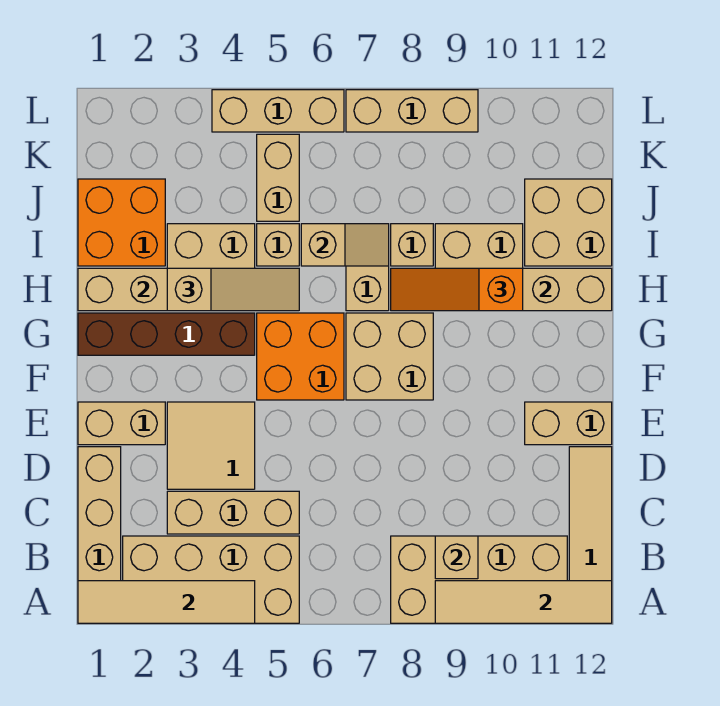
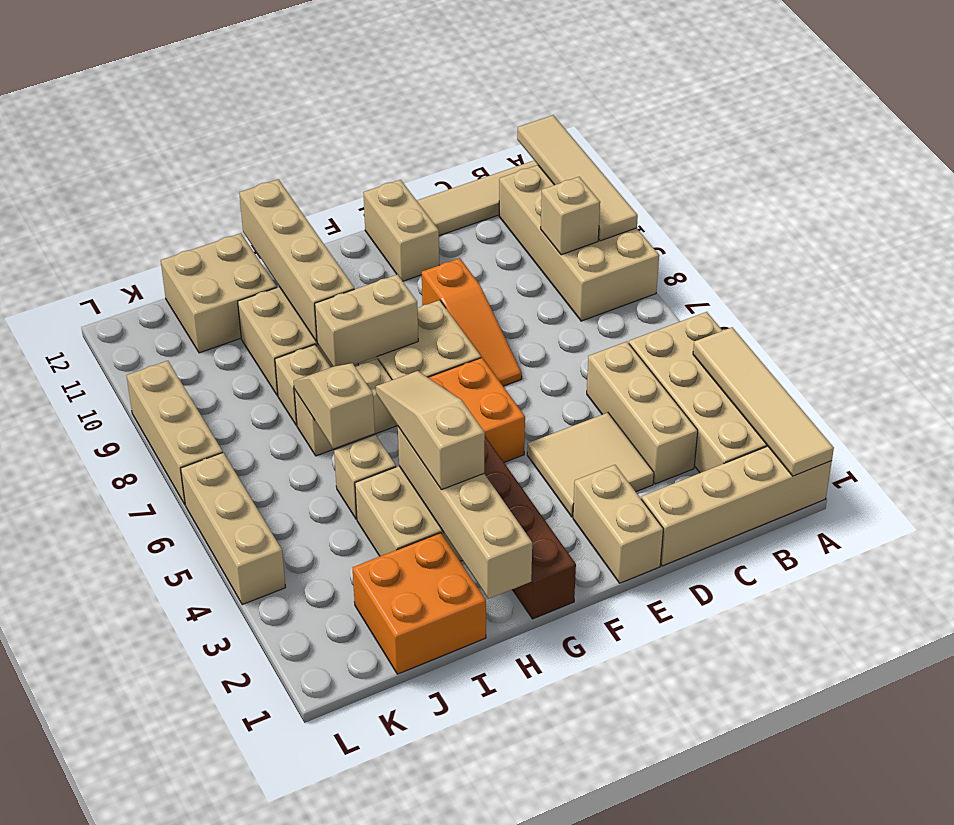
orange 1x3 slope [391,268,523,311] -> orange 1x3 slope moved to [422,258,522,386]
tan 1x2 brick [257,134,299,221] -> tan 1x2 brick moved to [315,274,418,367]

